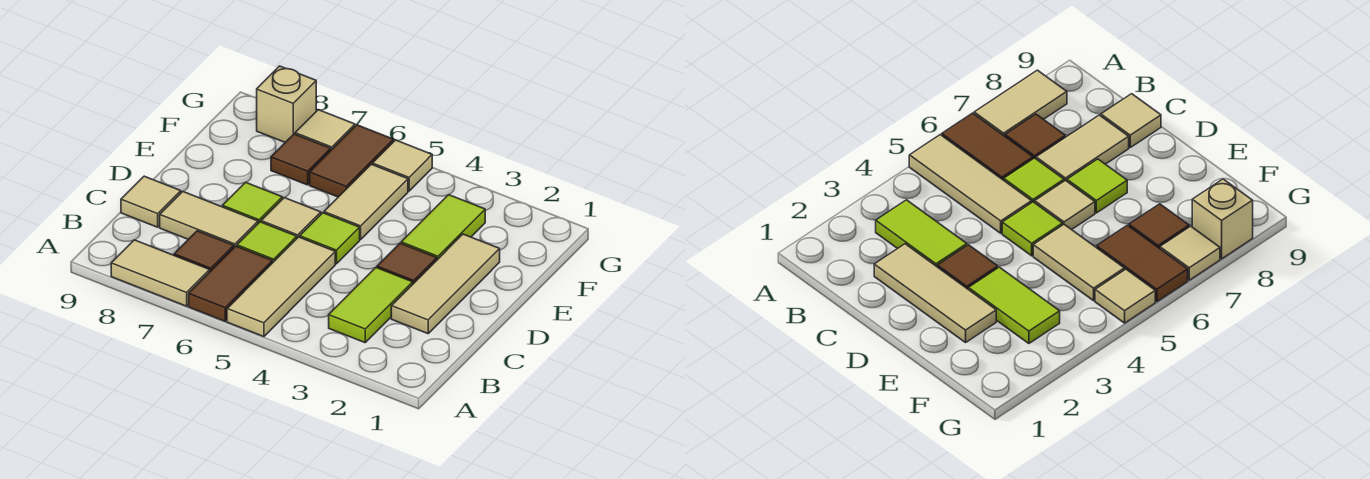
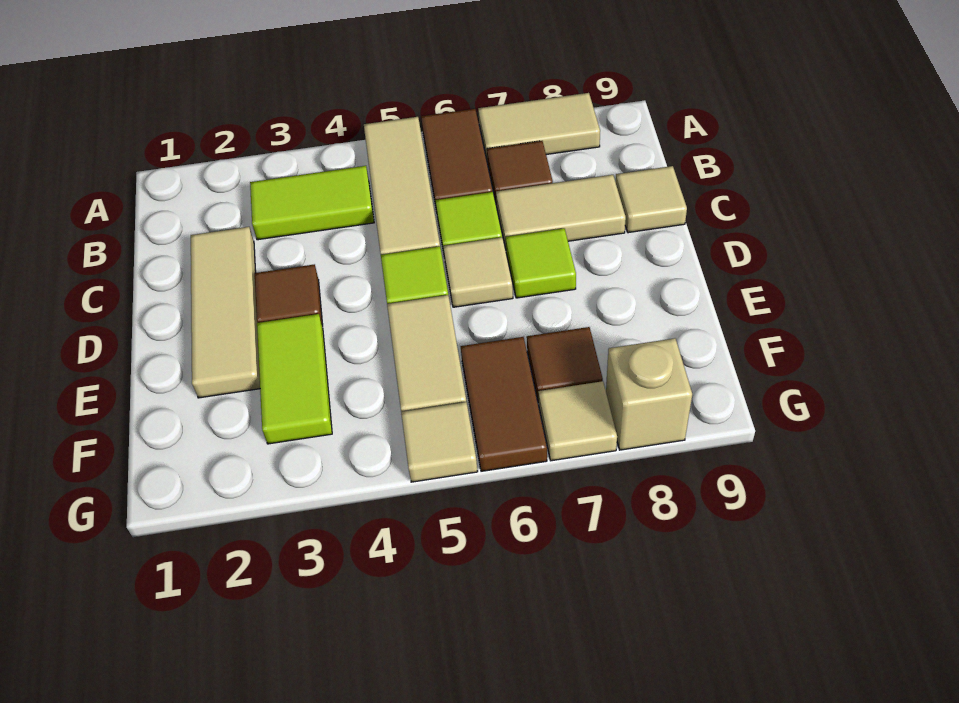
lime 1x2 tile [329,268,413,343] -> lime 1x2 tile turned to [250,166,374,240]

